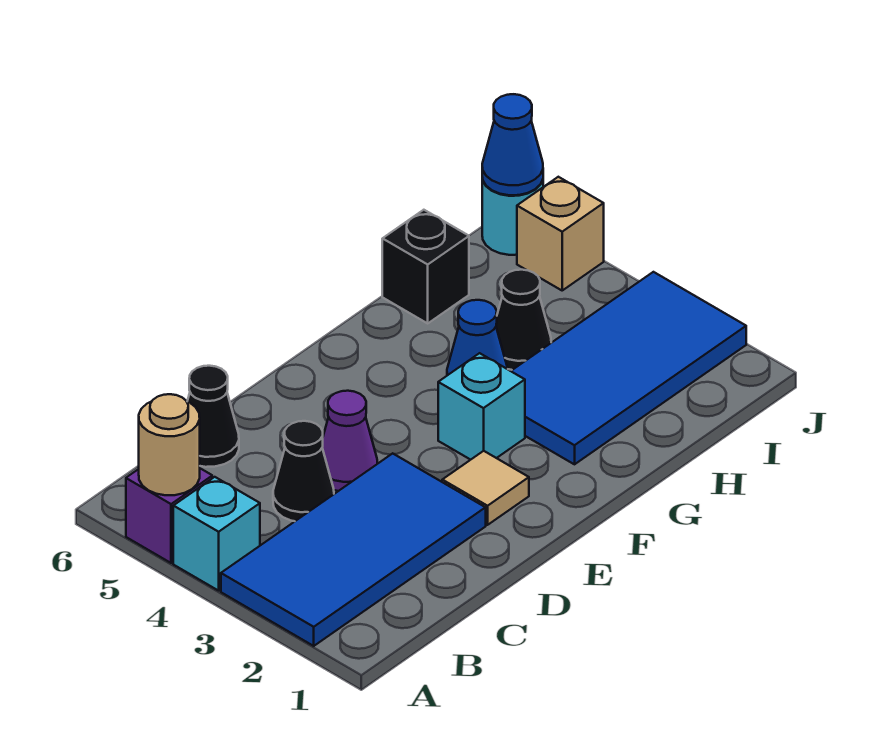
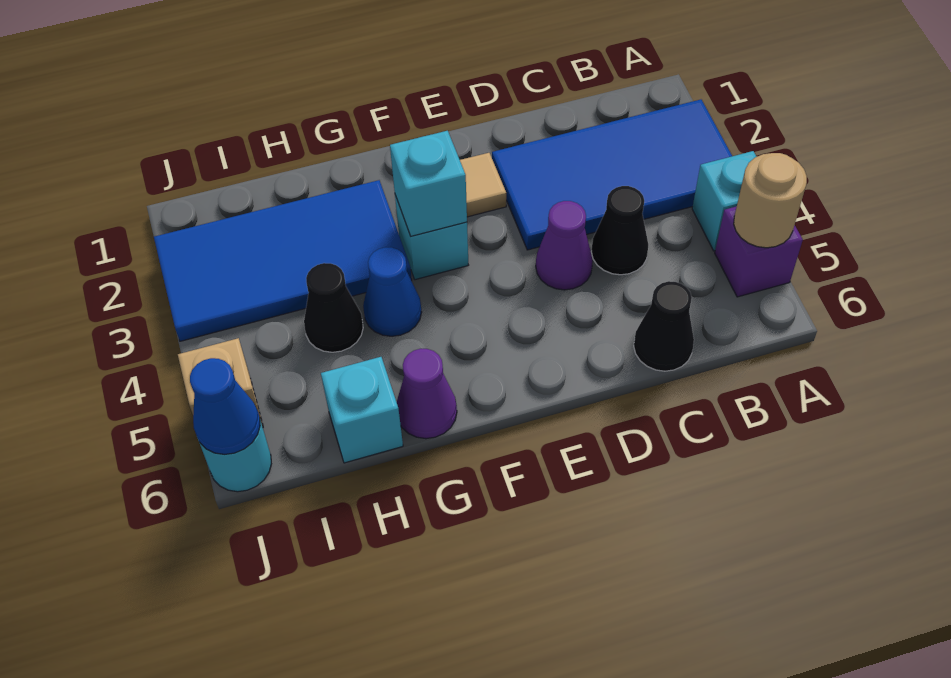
none -> cyan 1x1 brick [390,131,467,236]
none -> purple 1x1 cone [397,349,457,439]
black 1x1 brick [382,210,469,323] -> cyan 1x1 brick [321,357,403,463]

